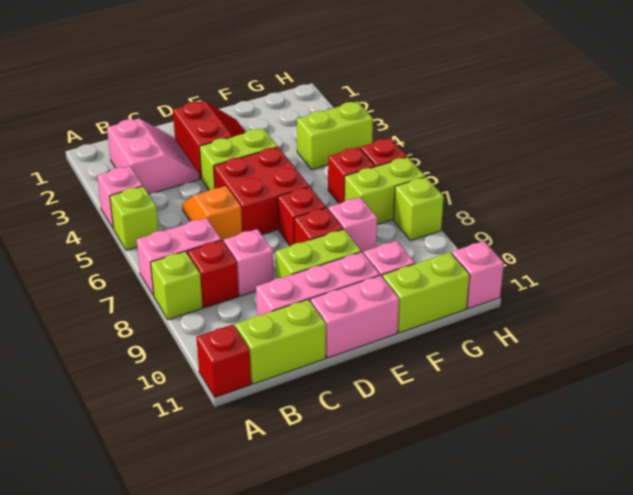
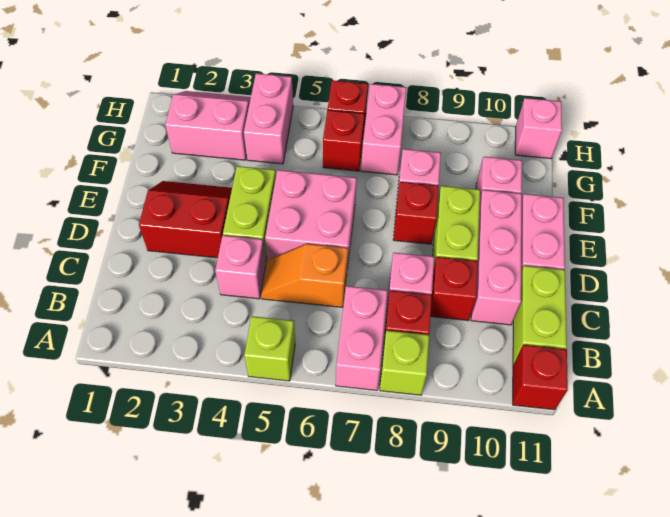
pink 1x1 brick [97,166,143,229] -> pink 1x1 brick moved to [215,235,266,299]
pink 2x2 slope [107,119,199,194] -> pink 2x2 slope moved to [165,91,251,160]
red 2x2 brick [214,147,309,235] -> pink 2x2 brick [265,170,357,269]
red 1x1 brick [278,187,326,246] -> red 1x1 brick moved to [431,257,478,321]
lime 1x2 brick [382,252,470,333] -> none
lime 1x2 brick [297,101,373,170] -> pink 1x2 brick [244,73,293,164]
lime 1x2 brick [344,157,425,224] -> pink 1x2 brick [361,84,406,175]
lime 1x1 brick [393,177,444,240] -> none

